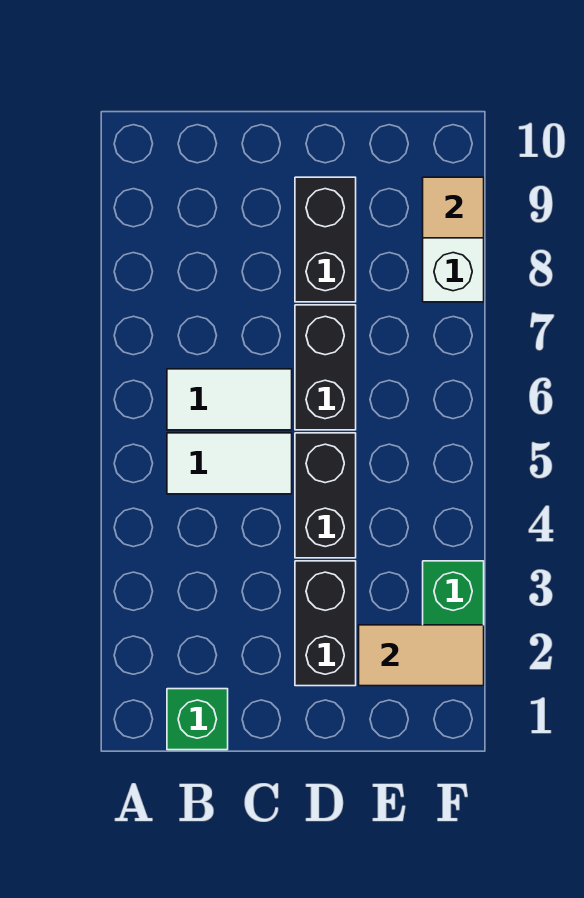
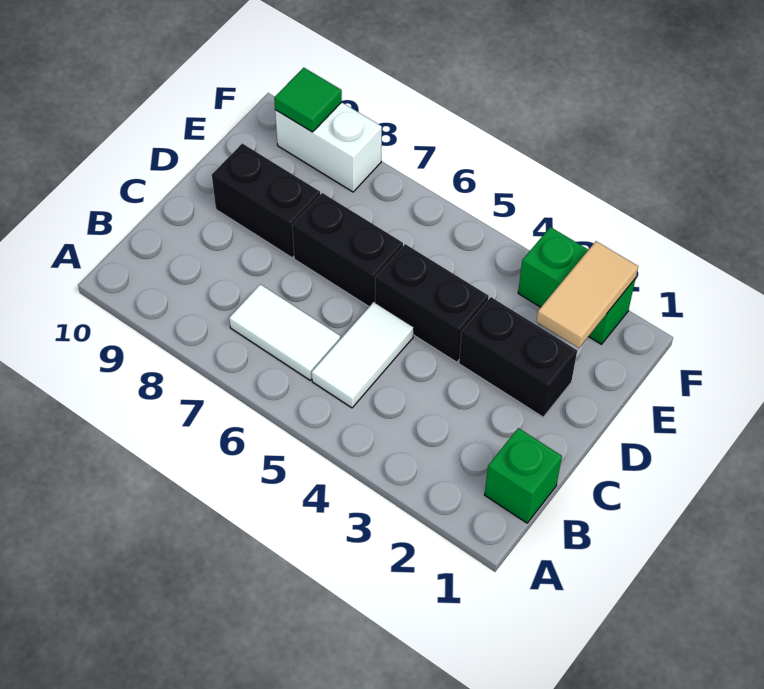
white 1x2 tile [167,369,292,430] -> white 1x2 tile turned to [229,284,340,380]
tan 1x1 tile [423,177,484,238] -> green 1x1 tile [274,68,342,132]

